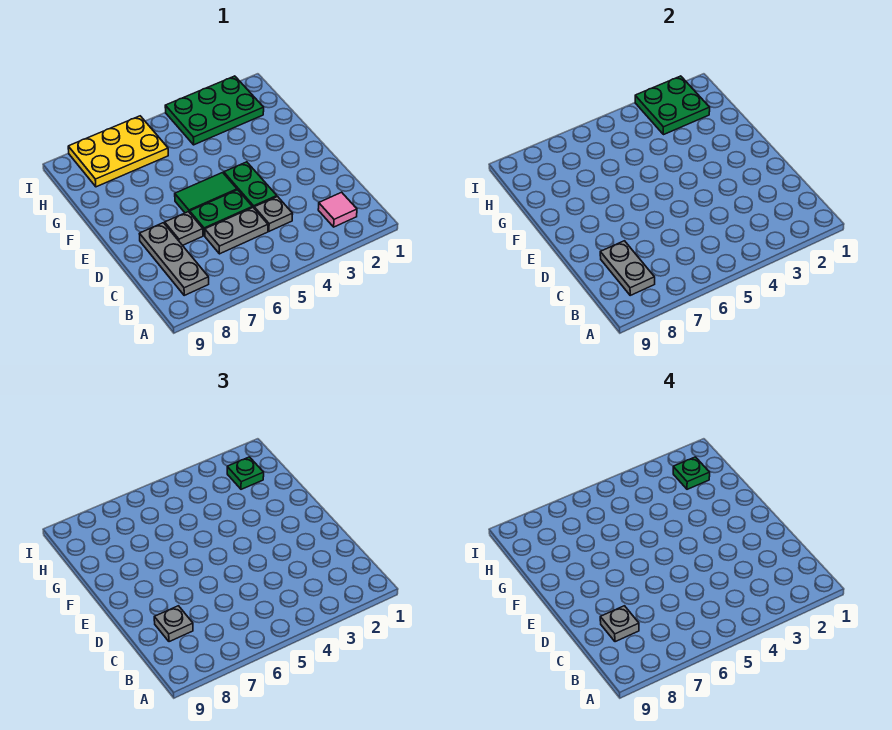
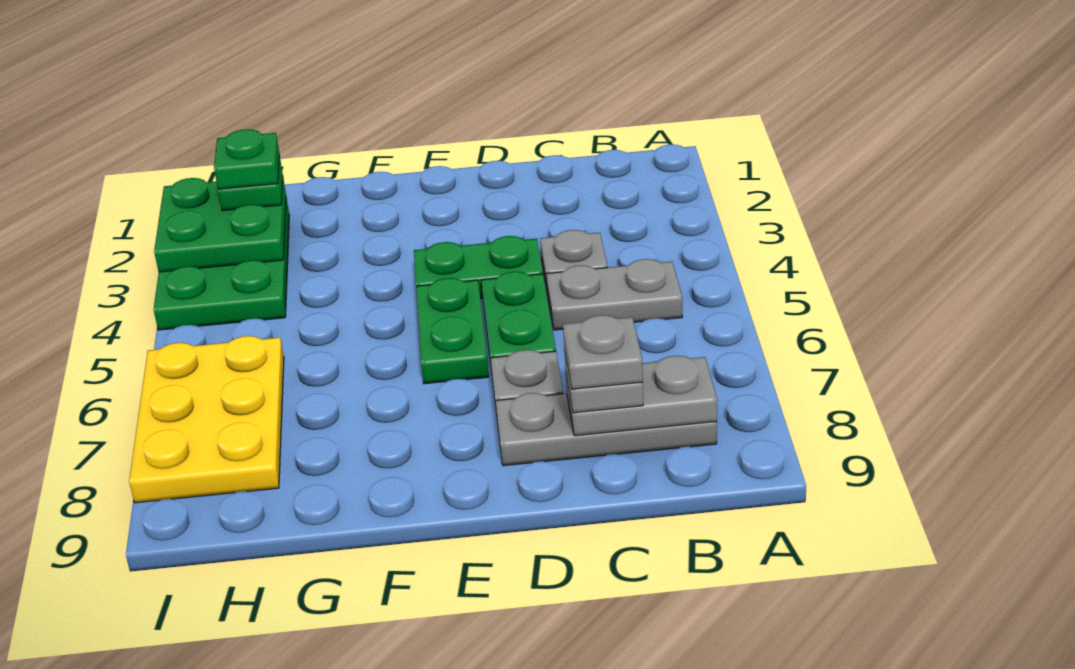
pink 1x1 tile [318,192,357,227] -> none
grey 1x2 plate [205,207,268,254] -> grey 1x2 plate turned to [546,259,682,330]
green 1x2 tile [175,173,237,213] -> green 1x2 plate [416,278,489,384]

